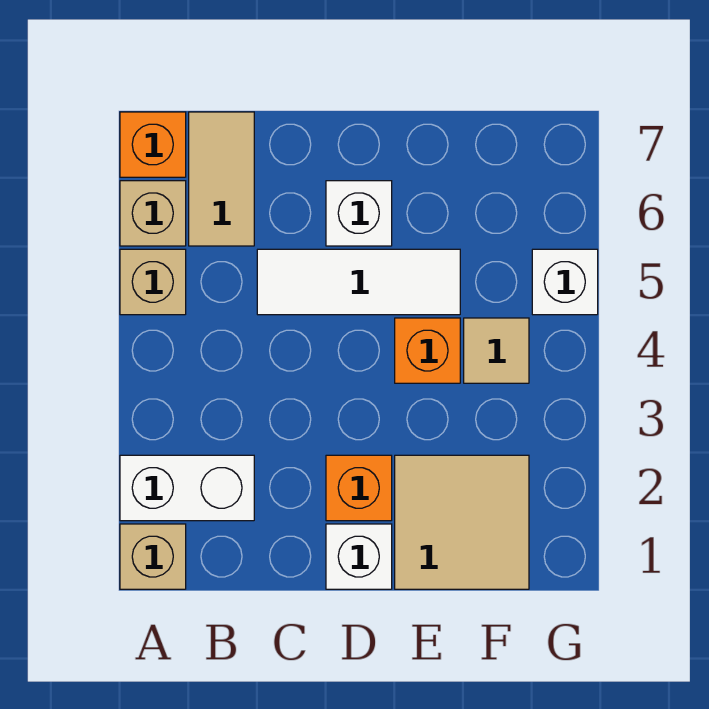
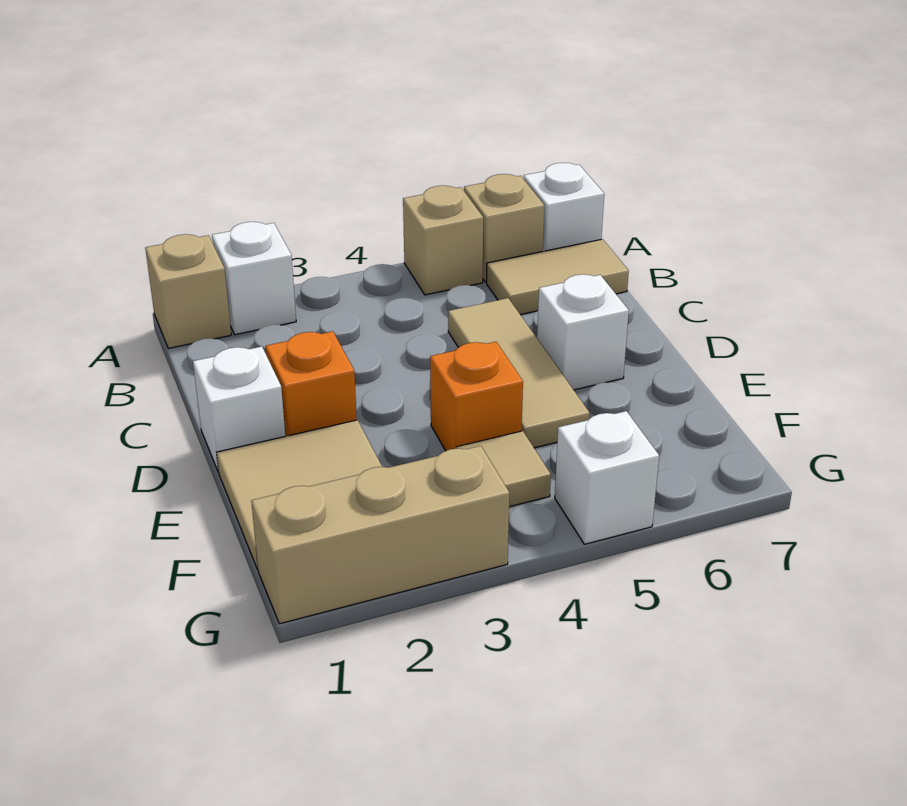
white 1x2 brick [120,455,254,521] -> white 1x1 brick [212,222,296,335]
orange 1x1 brick [120,112,186,177] -> white 1x1 brick [524,163,604,251]
white 1x3 tile [257,249,460,315] -> tan 1x3 tile [448,298,590,448]
none -> tan 1x3 brick [251,446,510,624]

